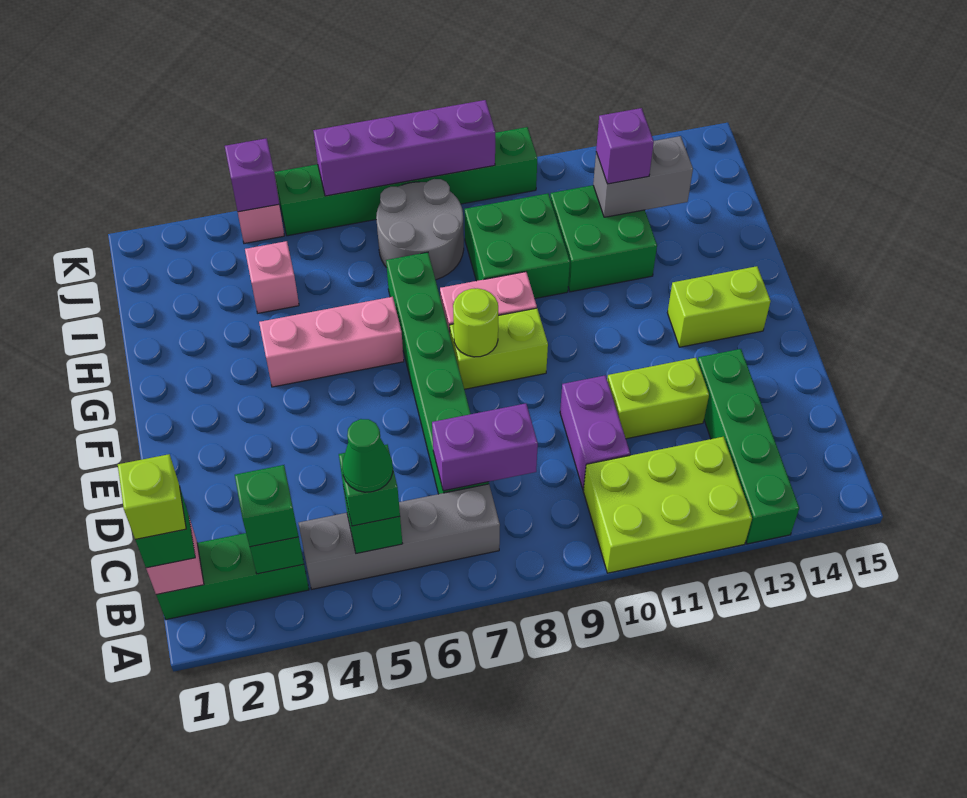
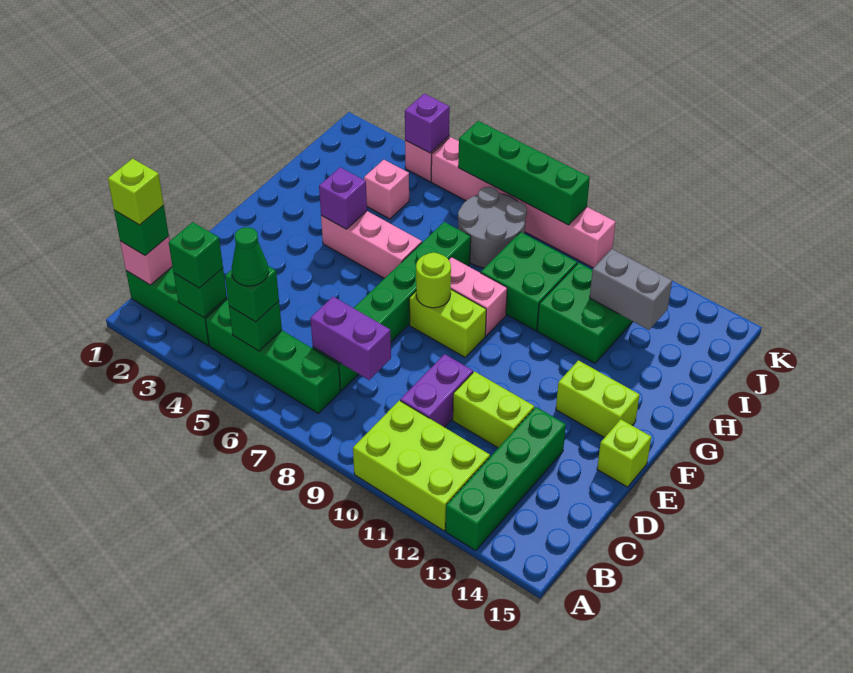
grey 1x4 brick [298,484,500,589] -> green 1x4 brick [205,299,341,413]
none -> lime 1x1 brick [597,419,651,487]
purple 1x1 brick [596,108,654,184] -> purple 1x1 brick moved to [319,167,367,229]
green 1x6 brick [275,127,537,236] -> pink 1x6 brick [431,137,616,268]
purple 1x4 brick [313,100,495,196] -> green 1x4 brick [458,121,590,225]

